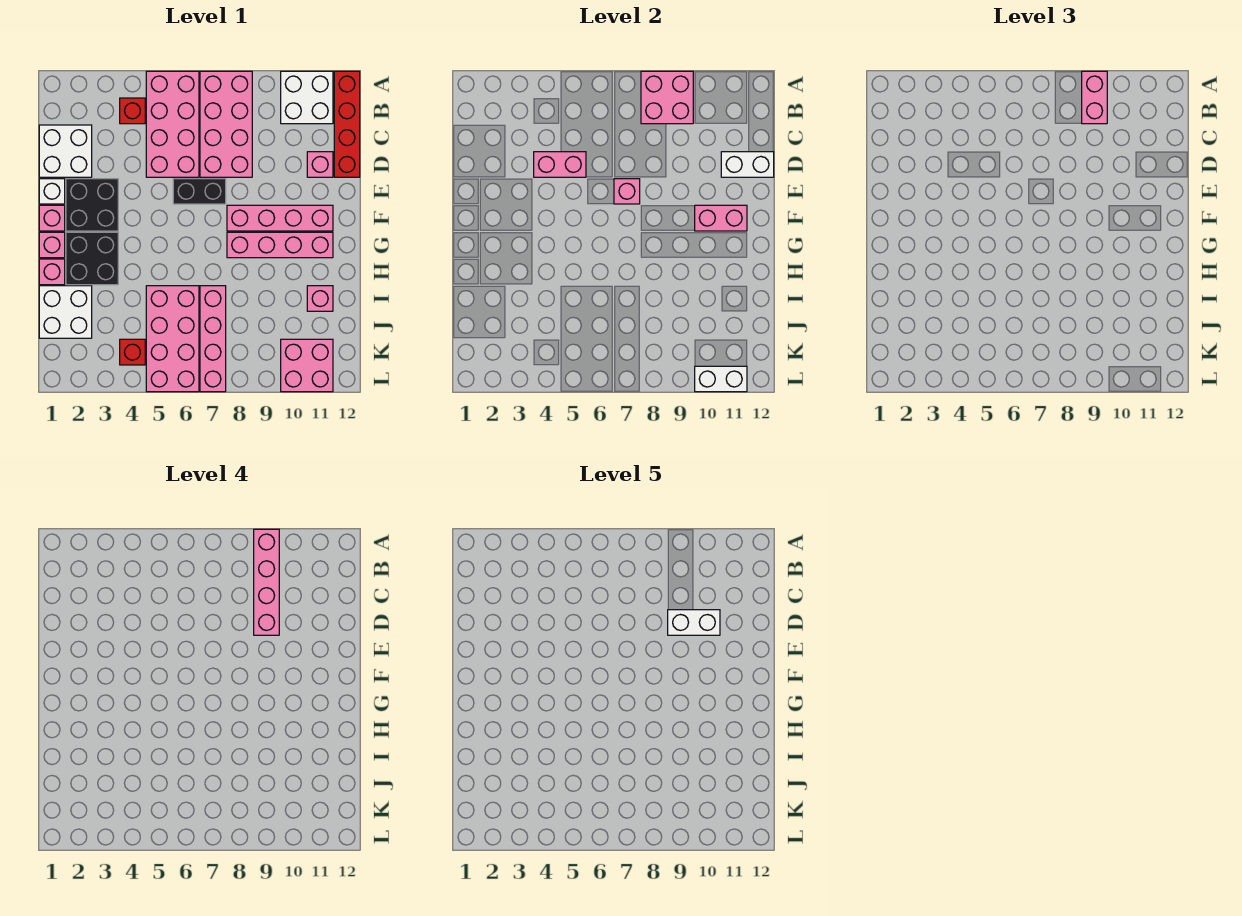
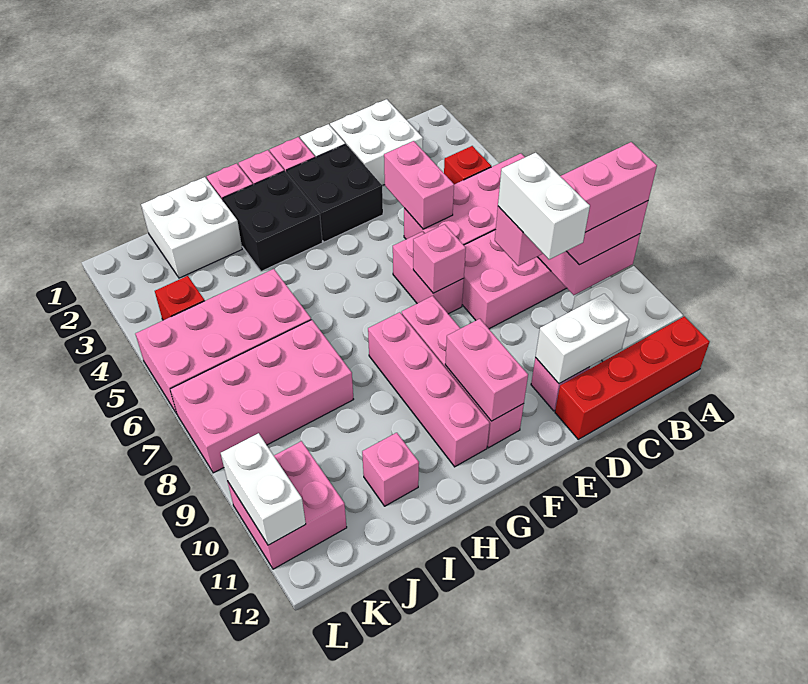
white 1x2 brick [721,152,774,177] -> white 1x2 brick turned to [535,294,629,384]
black 1x2 brick [173,179,226,204] -> pink 1x2 brick [393,232,464,314]
pink 1x4 brick [200,286,226,392] -> pink 2x4 brick [170,320,354,473]

